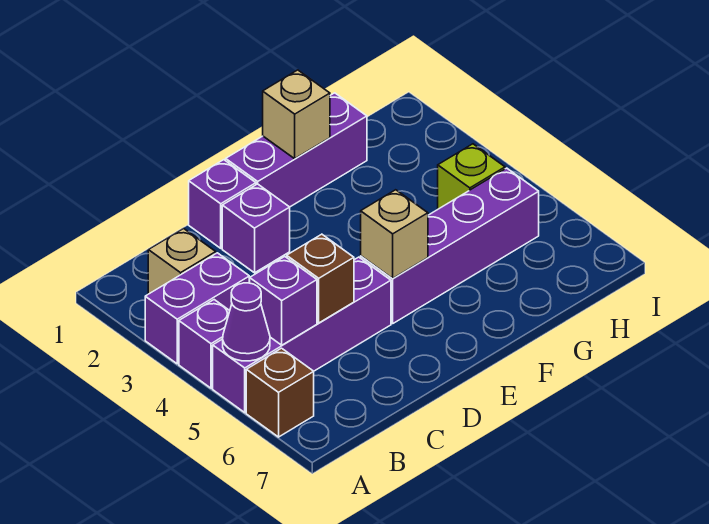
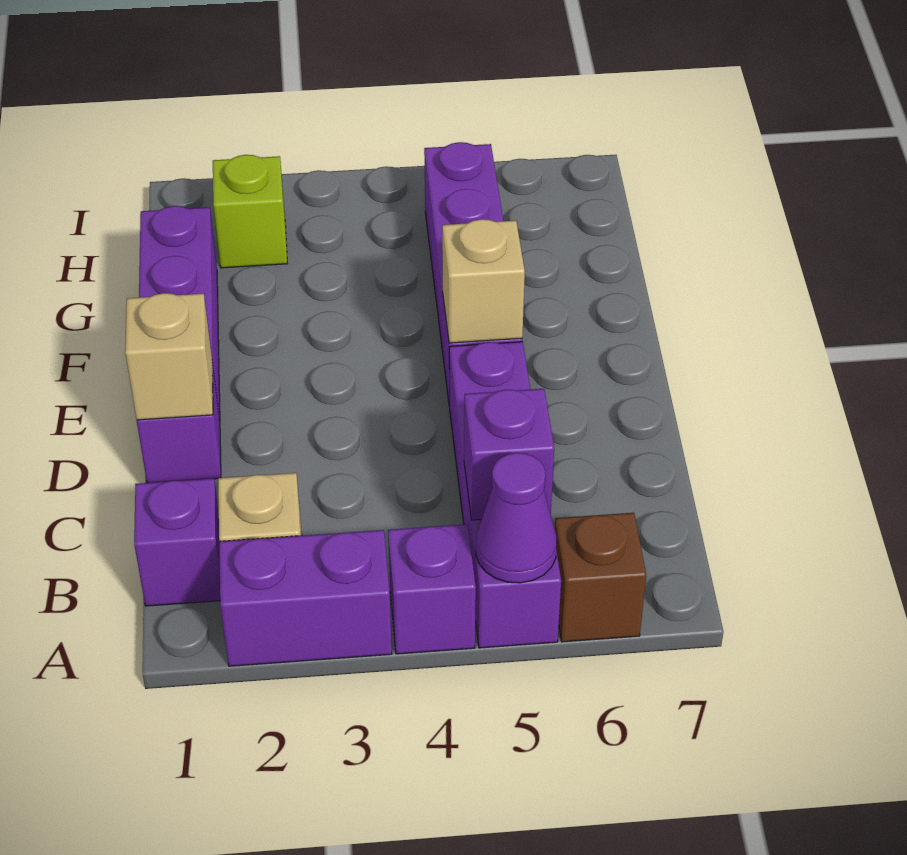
purple 1x2 brick [145,253,249,364] -> purple 1x2 brick turned to [219,530,392,666]
brown 1x1 brick [287,234,354,323] -> none
purple 1x1 brick [222,184,290,273] -> purple 1x1 brick moved to [134,478,220,606]
tan 1x1 brick [263,70,330,159] -> tan 1x1 brick moved to [125,293,213,420]
lime 1x1 brick [438,144,505,209] -> lime 1x1 brick moved to [213,155,287,268]

